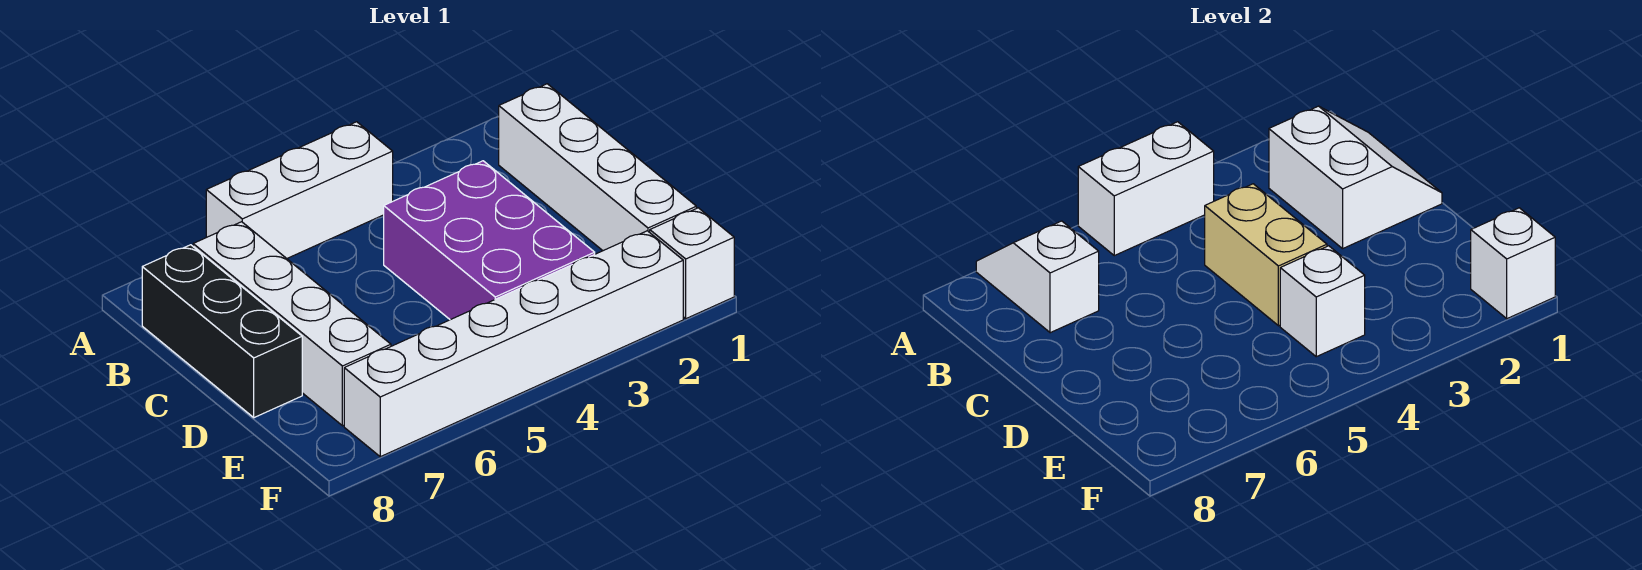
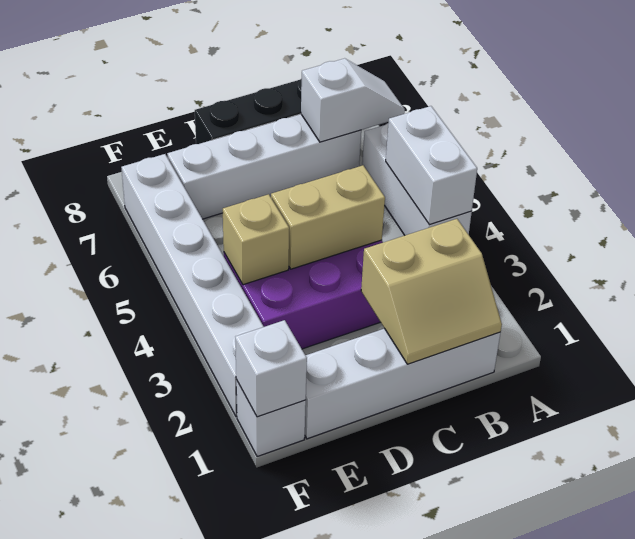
white 2x2 slope [1269,106,1442,249] -> tan 2x2 slope [361,219,502,364]
white 1x1 brick [1280,246,1365,357] -> tan 1x1 brick [223,194,289,285]

